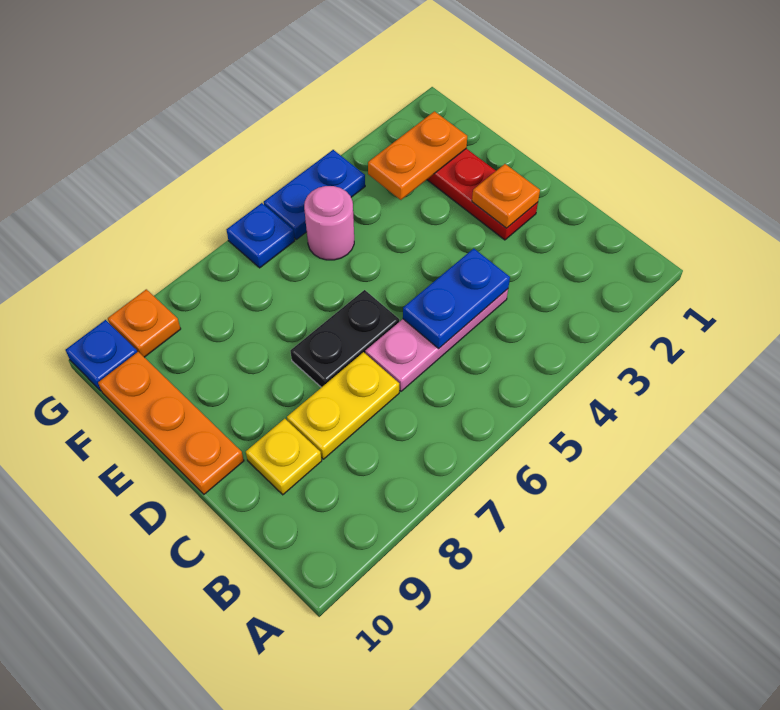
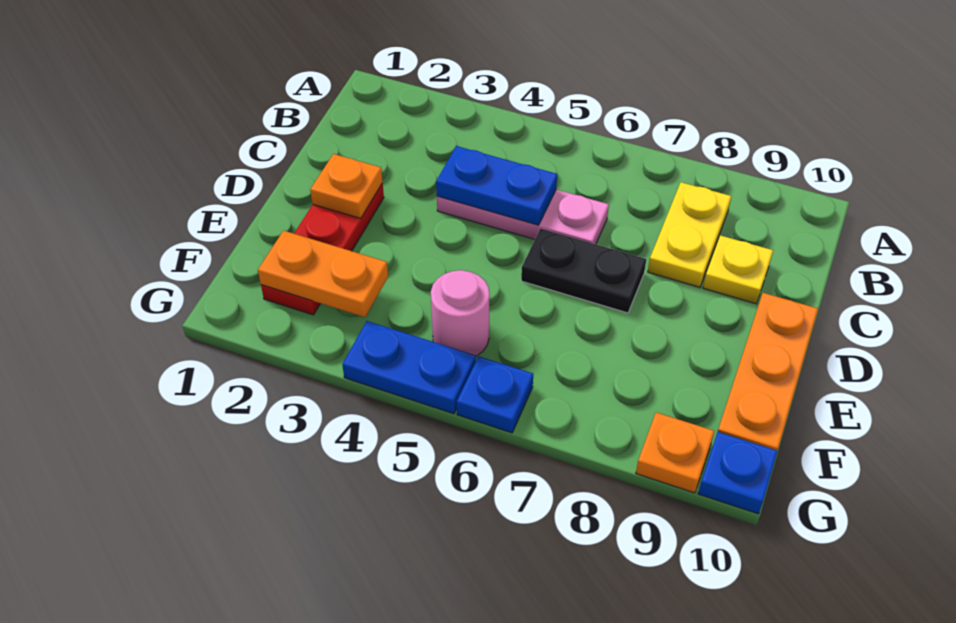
yellow 1x2 plate [287,352,399,459] -> yellow 1x2 plate turned to [648,182,731,287]

